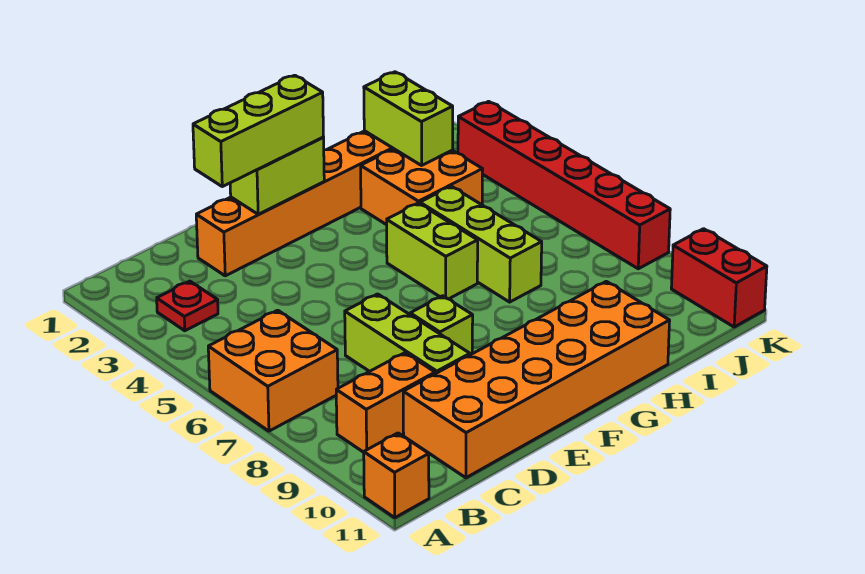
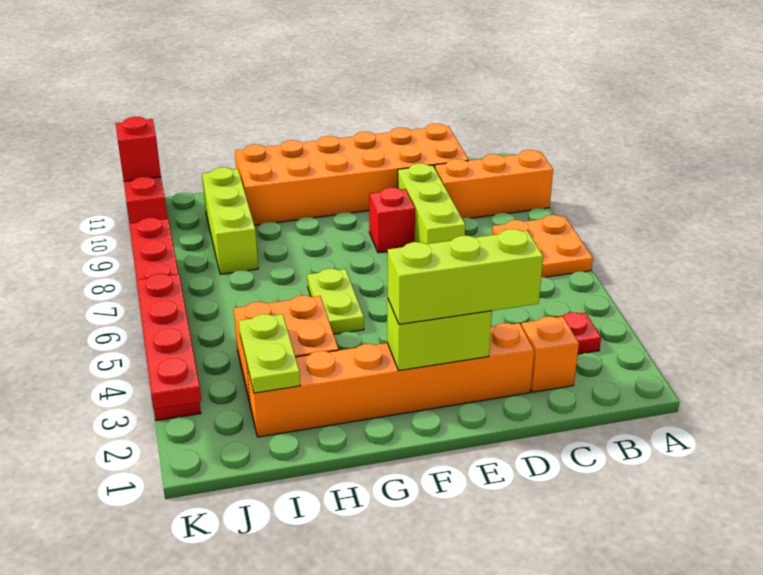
orange 2x2 brick [208,310,338,431] -> orange 2x2 plate [492,215,593,277]
orange 1x1 brick [364,433,429,518] -> orange 1x1 brick moved to [521,317,579,392]
orange 1x2 brick [336,353,435,452] -> orange 1x3 brick [435,150,553,218]
lime 1x1 brick [410,296,473,355] -> red 1x1 brick [369,188,415,253]
lime 1x2 brick [387,203,478,299] -> lime 1x2 plate [307,269,364,334]
lime 1x3 brick [420,186,542,302] -> lime 1x3 brick moved to [202,167,258,274]
lime 1x2 brick [364,72,453,165] -> lime 1x2 plate [239,314,300,393]
none -> red 1x4 plate [136,274,201,409]
none -> red 1x1 brick [116,117,161,181]

